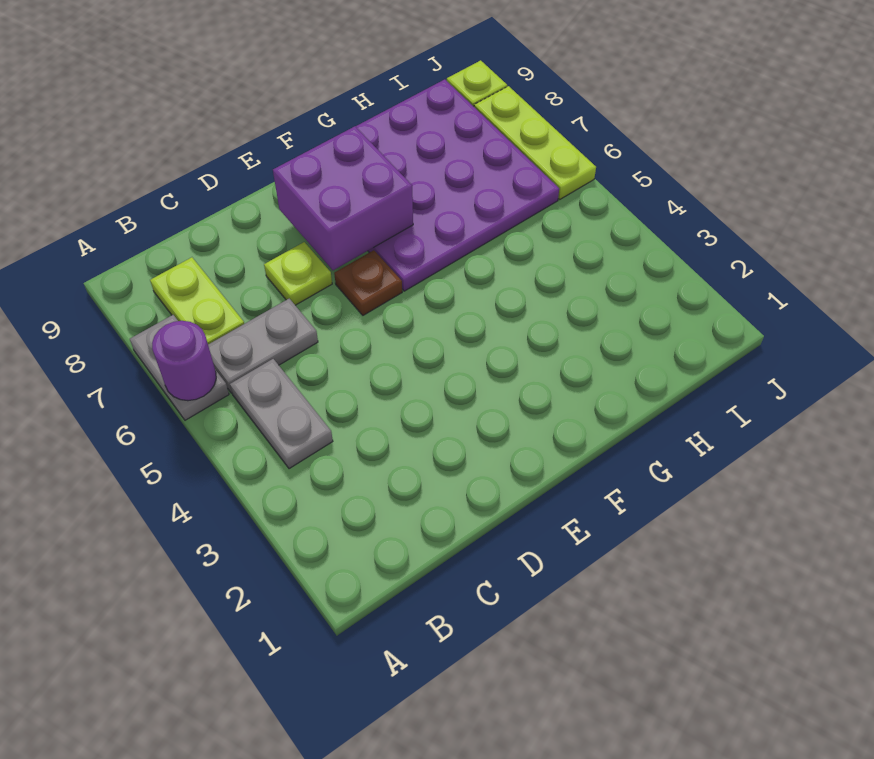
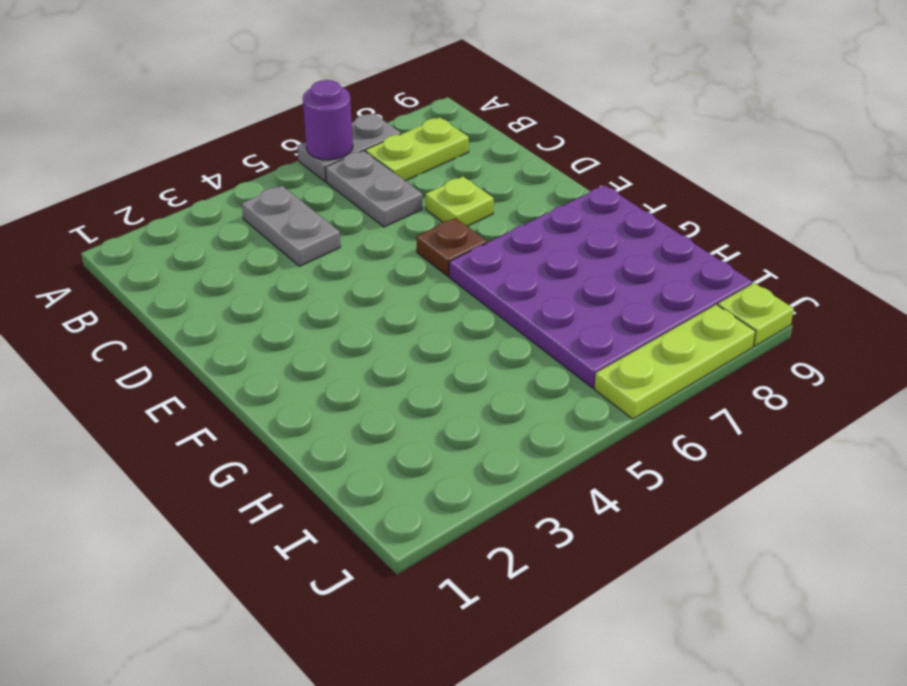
grey 1x2 plate [230,359,333,469] -> grey 1x2 plate turned to [242,186,340,266]
purple 2x2 brick [273,126,413,270] -> none

